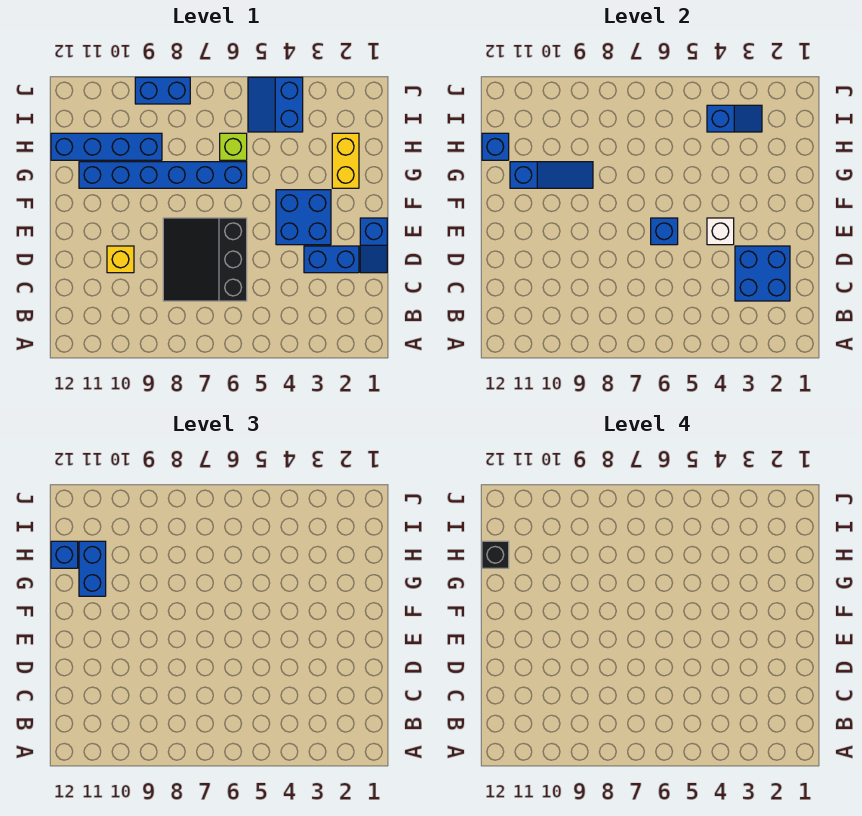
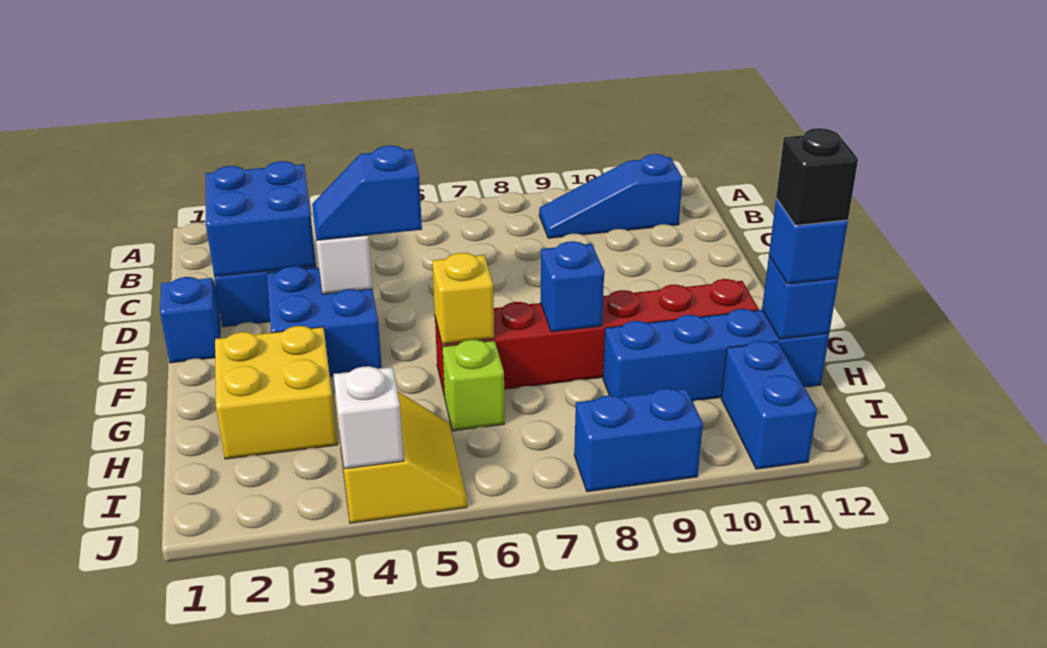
black 3x3 slope [163,218,247,301] -> none
yellow 1x1 brick [107,246,134,273] -> yellow 1x1 brick moved to [432,253,494,344]
blue 1x1 brick [651,218,678,245] -> blue 1x1 brick moved to [541,241,604,332]
yellow 1x2 brick [332,133,359,188] -> yellow 2x2 brick [215,326,337,459]
blue 1x6 brick [79,162,247,188] -> red 1x6 brick [435,279,759,396]
blue 1x3 slope [510,162,593,188] -> blue 1x3 slope moved to [539,154,682,238]
blue 1x2 brick [79,541,106,596] -> blue 1x2 brick moved to [721,341,817,469]
blue 1x2 slope [707,105,762,132] -> blue 1x2 slope moved to [312,146,422,240]
blue 2x2 slope [248,77,303,132] -> yellow 2x2 slope [335,391,467,523]
none -> white 1x1 brick [333,366,404,469]

